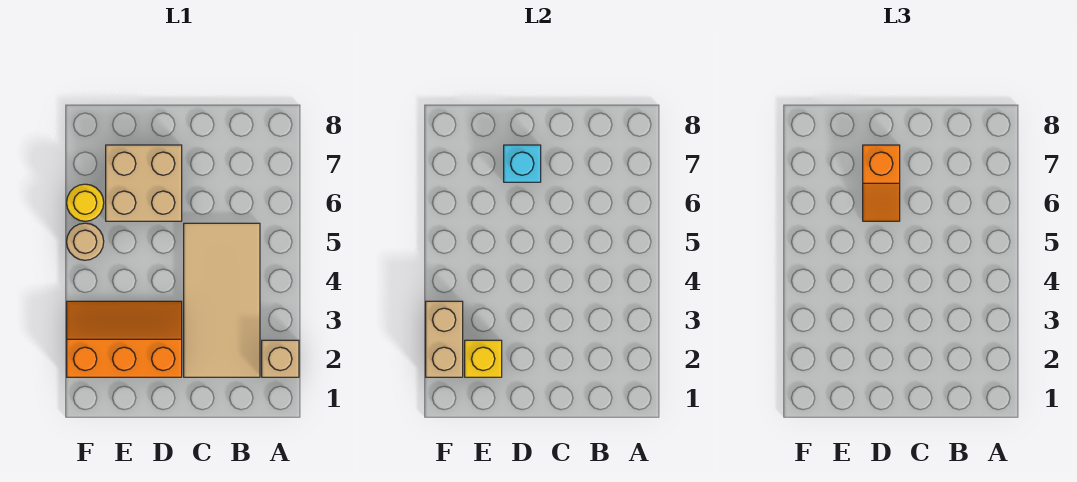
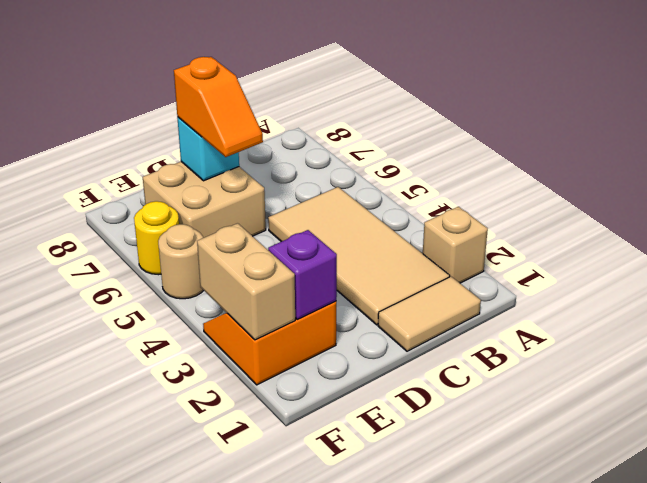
none -> tan 1x2 tile [378,277,481,351]
orange 2x3 slope [67,301,182,377] -> orange 2x2 slope [203,301,336,385]
yellow 1x1 brick [465,340,502,377] -> purple 1x1 brick [268,230,337,319]

